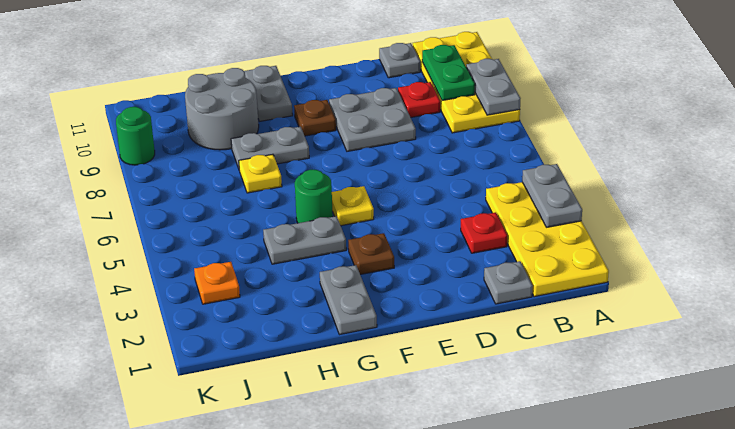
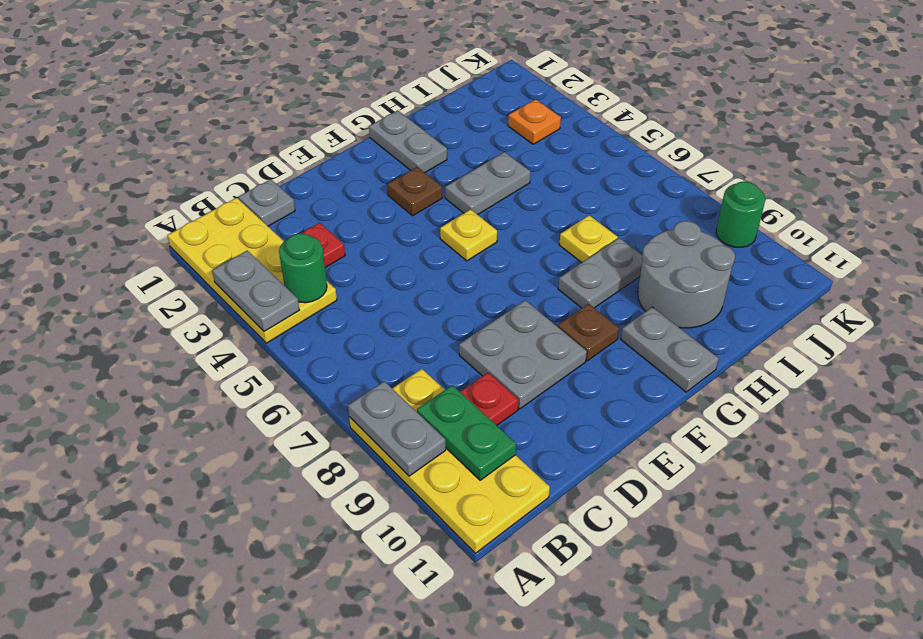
grey 1x1 plate [379,43,420,78] -> none
green 1x1 round brick [295,170,333,223] -> green 1x1 round brick moved to [279,234,327,303]

